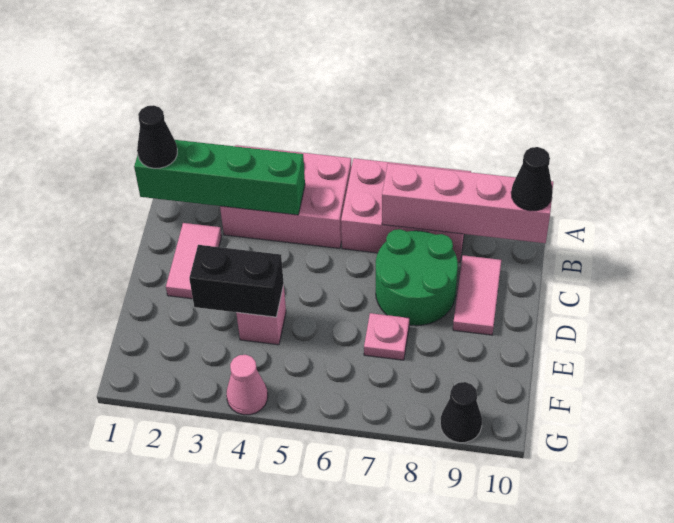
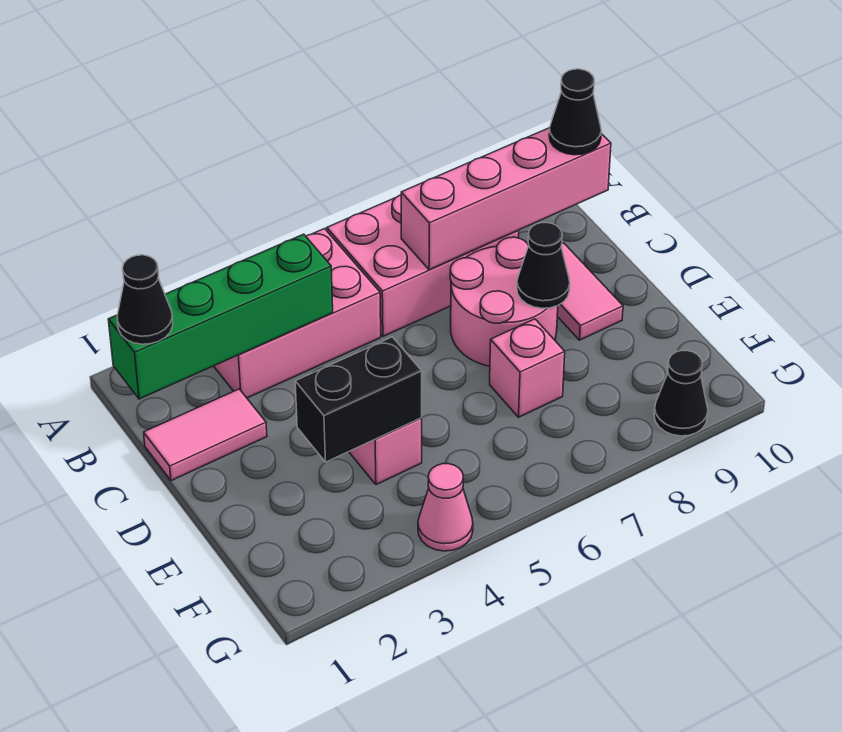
pink 1x2 tile [166,223,222,299] -> pink 1x2 tile turned to [144,389,267,481]
green 2x2 round brick [376,229,458,326] -> pink 2x2 round brick [450,237,558,366]
none -> black 1x1 cone [517,223,570,308]
pink 1x1 plate [364,313,409,360] -> pink 1x1 brick [490,319,565,417]

